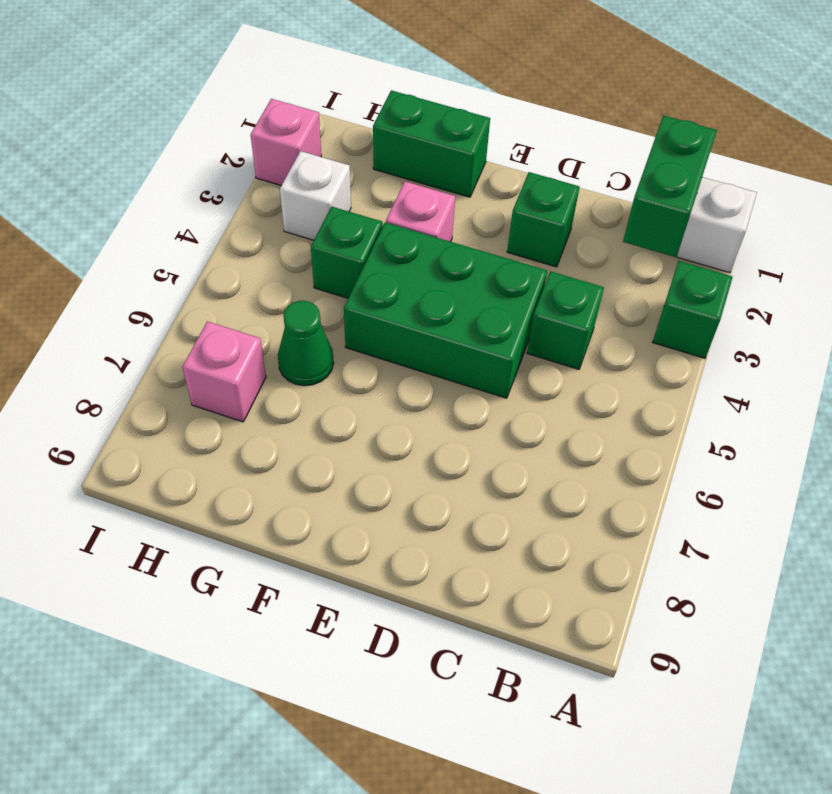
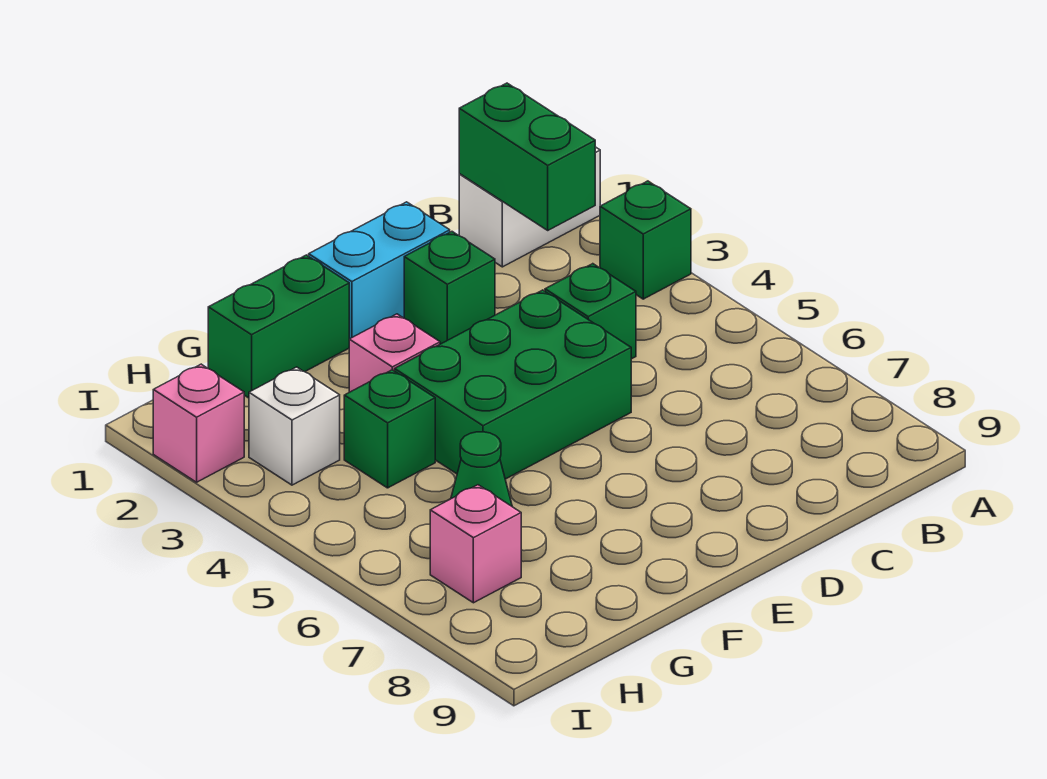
none -> cyan 1x2 brick [309,202,450,339]

